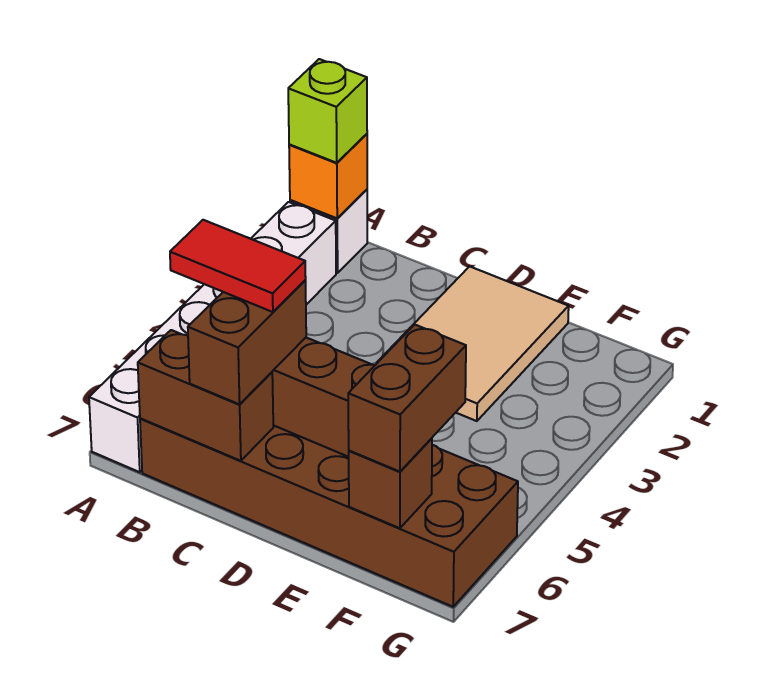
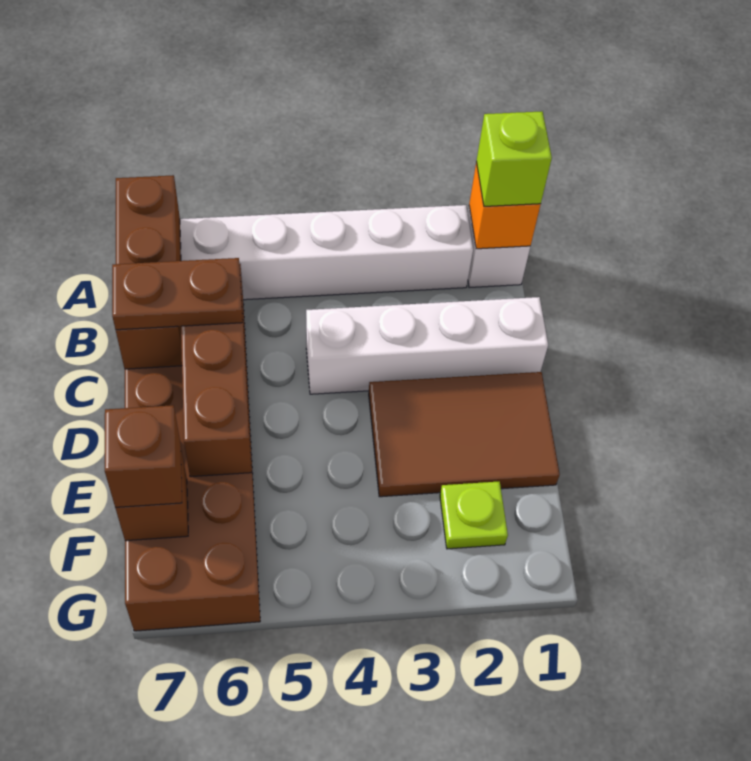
red 1x2 tile [170,220,306,312] -> none
brown 1x2 brick [138,330,273,461] -> brown 1x3 brick [116,175,182,369]
none -> white 1x4 brick [306,297,548,394]
brown 1x2 brick [188,281,306,404] -> brown 1x2 plate [112,258,243,330]
tan 2x3 tile [377,266,569,421] -> brown 2x3 tile [369,372,560,497]
none -> lime 1x1 plate [440,482,508,549]
brown 1x2 brick [348,325,466,472] -> brown 1x1 brick [105,405,182,508]

